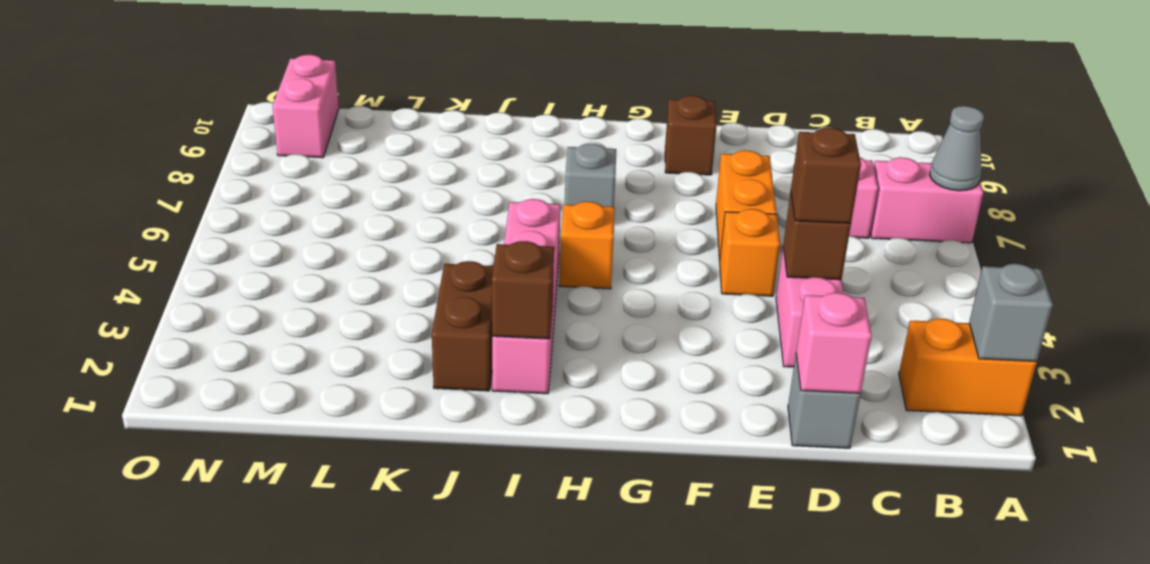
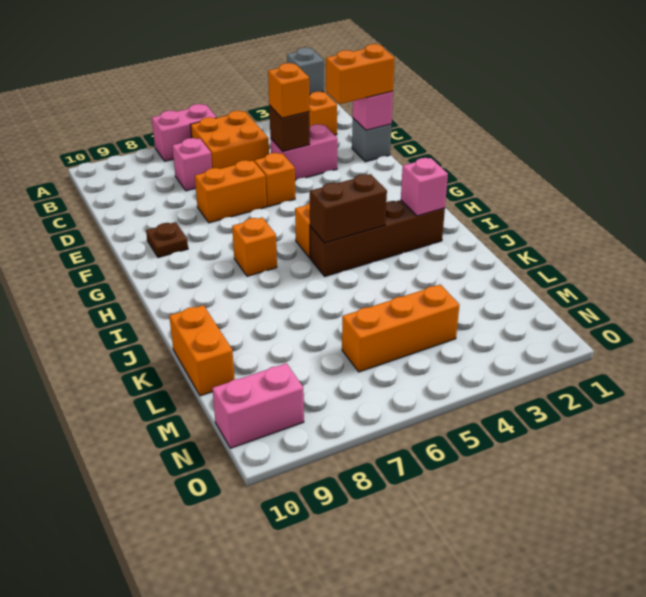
pink 1x2 brick [870,157,983,243] -> pink 1x2 brick turned to [152,104,217,161]
grey 1x1 cone [930,106,984,191] -> none
none -> orange 2x2 brick [190,111,269,169]
none -> orange 1x2 brick [326,44,395,104]
brown 1x1 brick [791,128,861,223] -> orange 1x1 brick [268,63,309,118]
brown 1x1 brick [665,96,717,175] -> brown 1x1 plate [146,222,188,258]
grey 1x1 brick [565,144,616,207] -> orange 1x1 brick [232,217,277,276]
pink 1x4 brick [492,199,561,394] -> brown 1x4 brick [310,200,445,276]
brown 1x1 brick [492,241,554,339] -> pink 1x1 brick [401,158,448,216]
brown 1x2 brick [432,261,494,391] -> brown 1x2 brick moved to [310,174,387,243]
none -> orange 1x2 brick [169,305,235,396]
none -> orange 1x3 brick [342,285,459,372]

